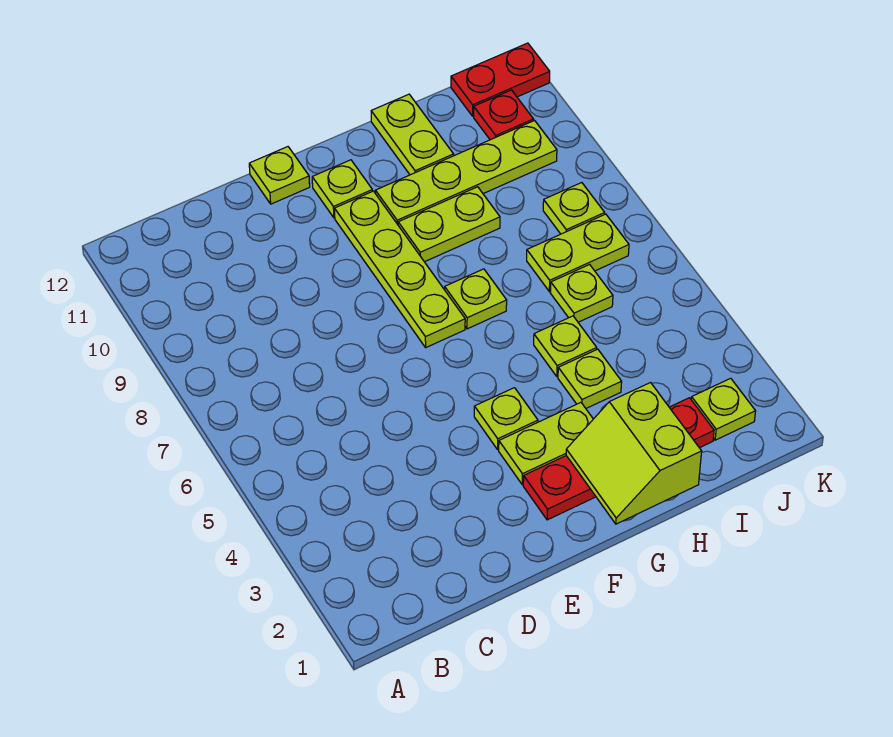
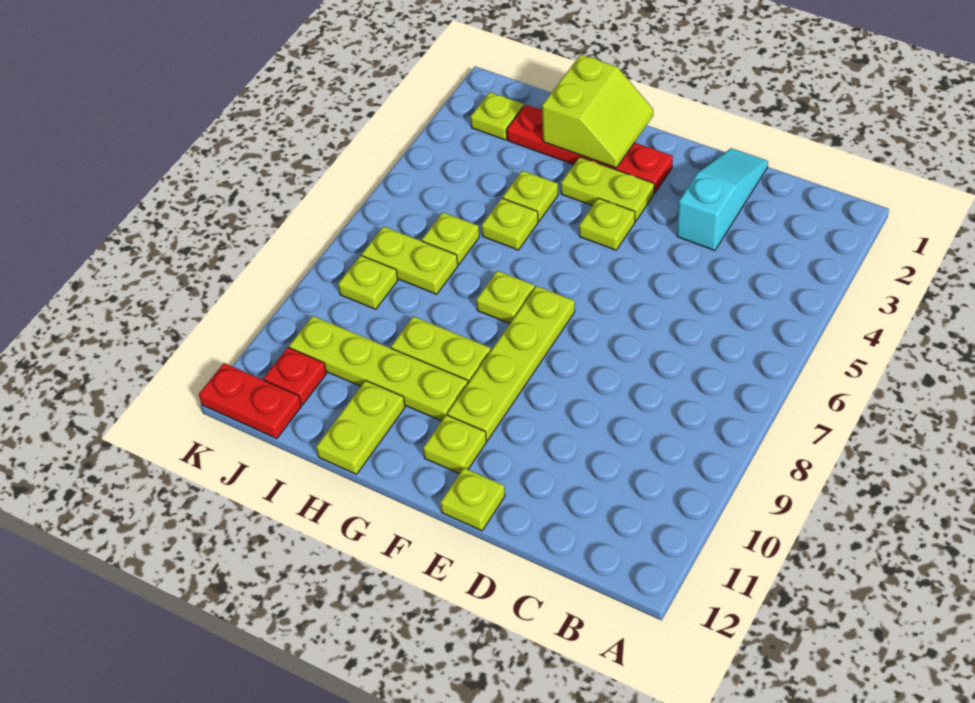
none -> cyan 1x3 slope [677,148,768,251]

